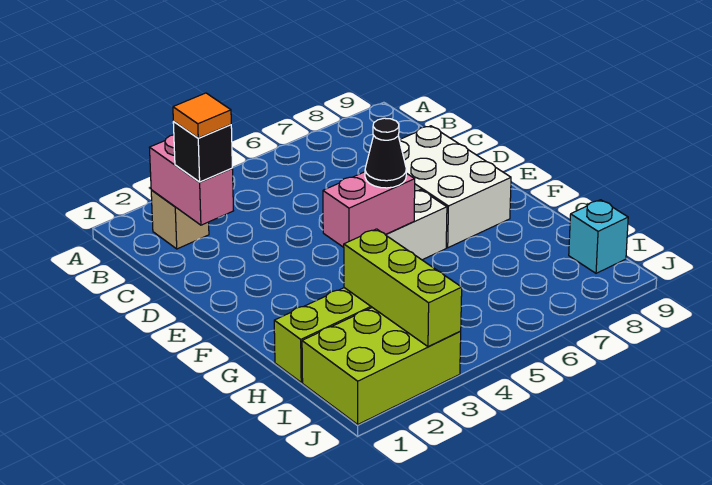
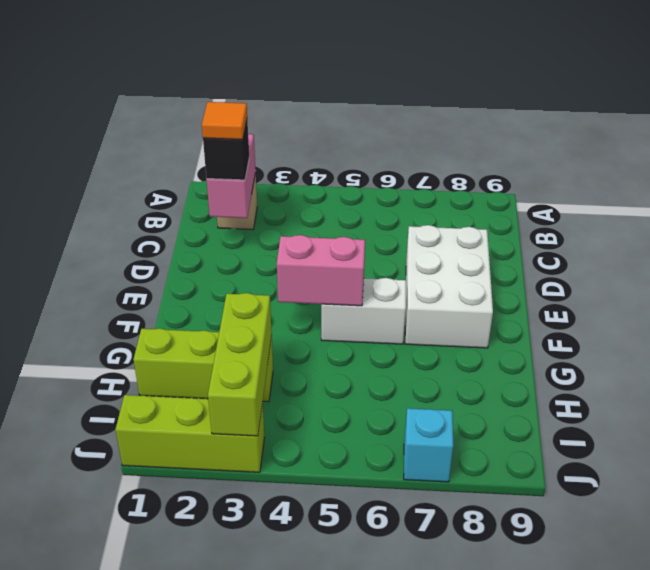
black 1x1 cone [365,118,406,188] -> none
lime 2x3 brick [302,308,461,424] -> lime 1x3 brick [115,395,264,472]
cyan 1x1 brick [569,200,628,273] -> cyan 1x1 brick moved to [404,408,453,482]

